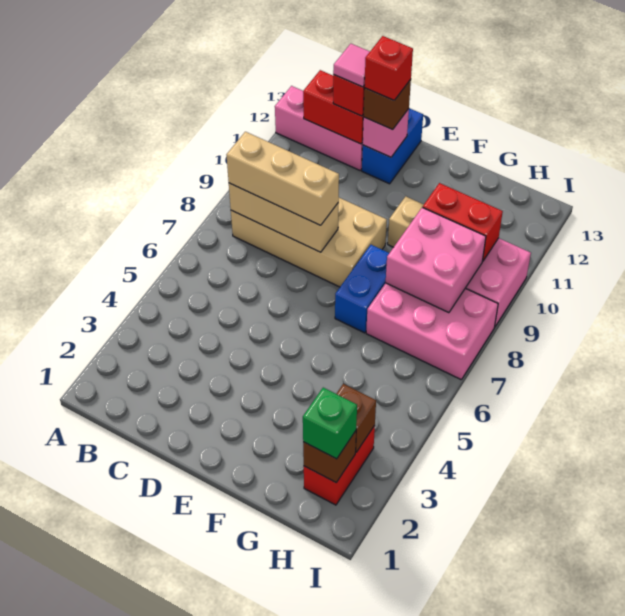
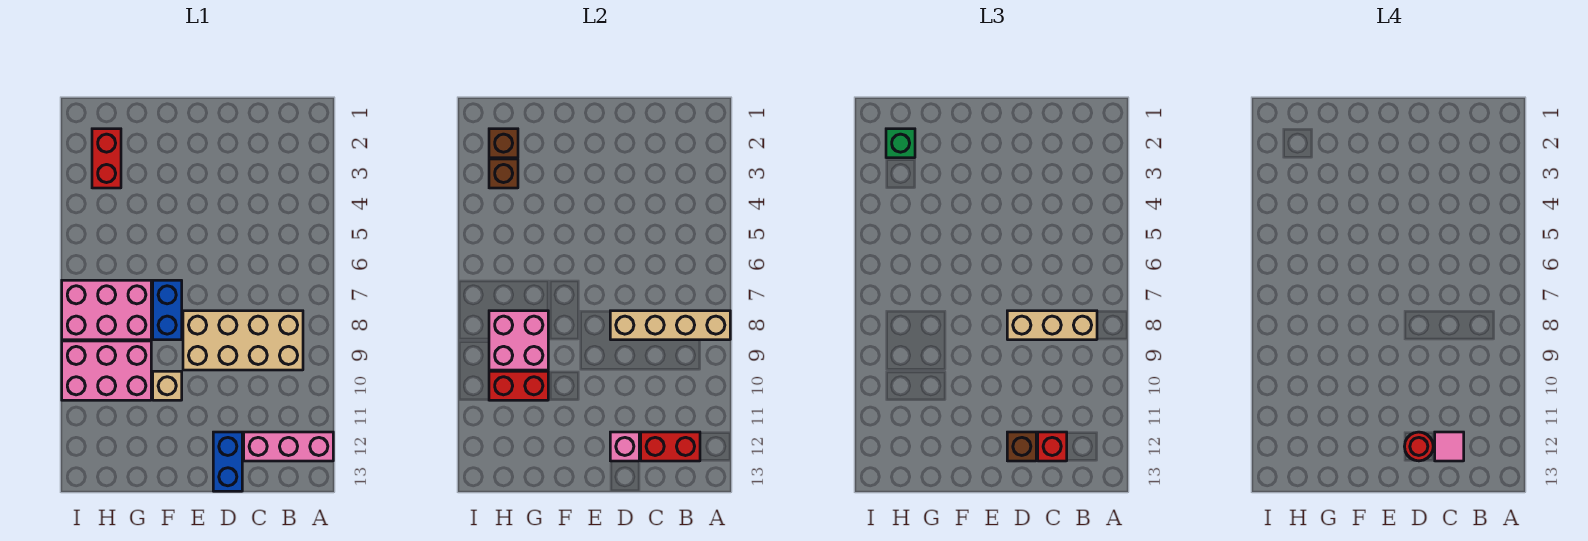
tan 1x3 brick [229,183,339,252] -> tan 1x4 brick [610,311,730,340]
red 1x1 brick [365,36,413,100] -> red 1x1 round brick [1405,432,1433,461]

